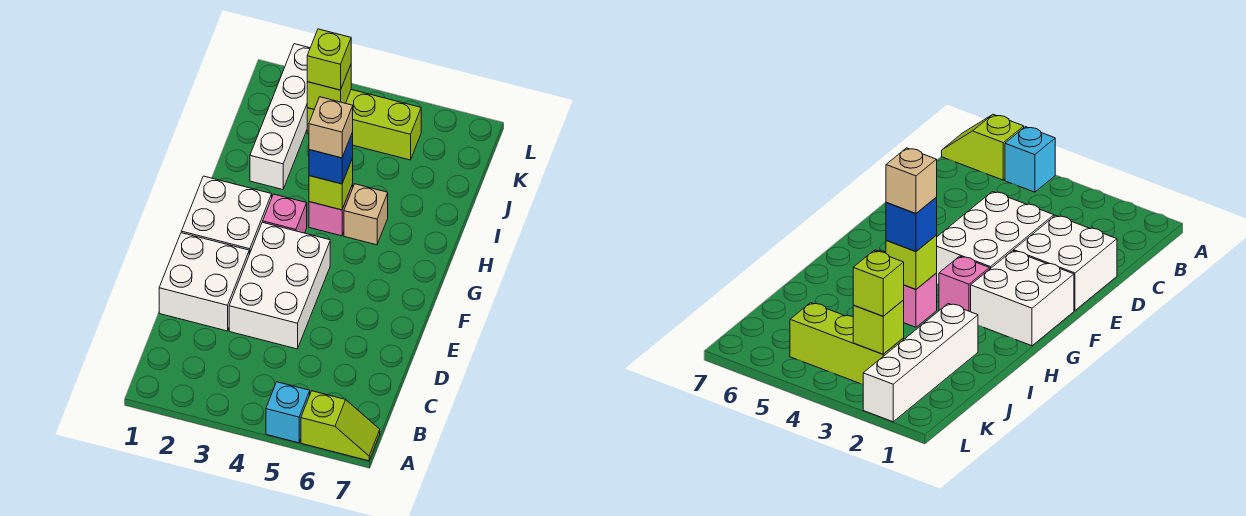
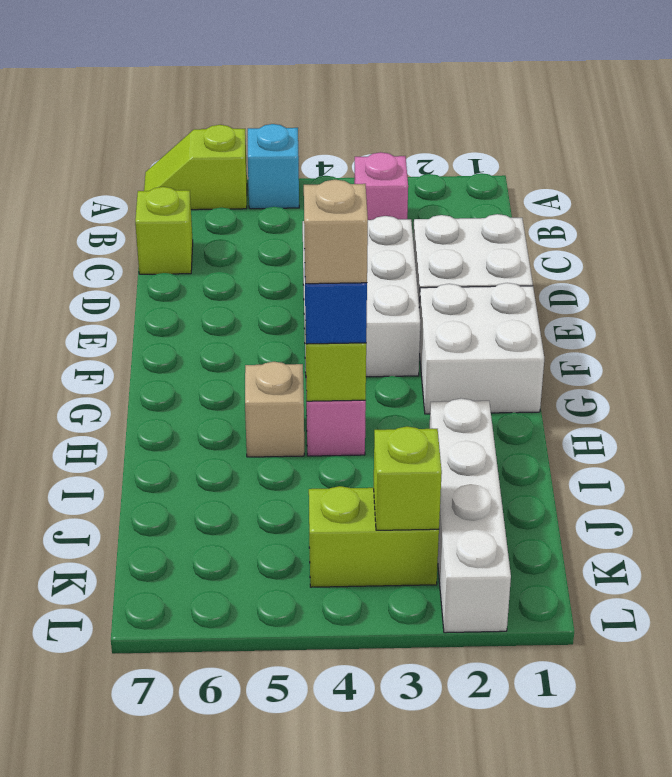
pink 1x1 brick [263,194,307,233] -> pink 1x1 brick moved to [354,152,408,220]
lime 1x3 brick [307,90,421,160] -> lime 1x2 brick [309,486,439,587]
lime 1x1 brick [307,29,351,90] -> lime 1x1 brick moved to [135,187,193,274]

